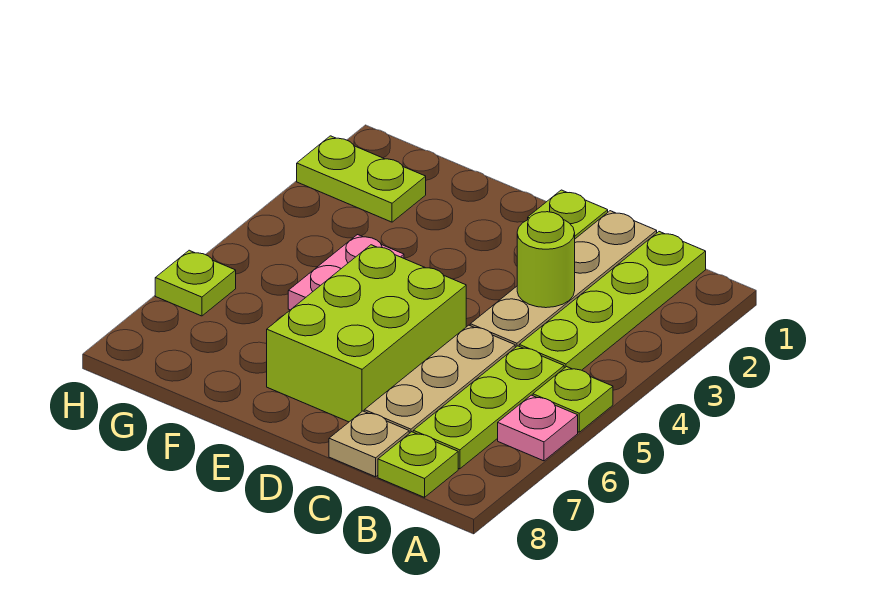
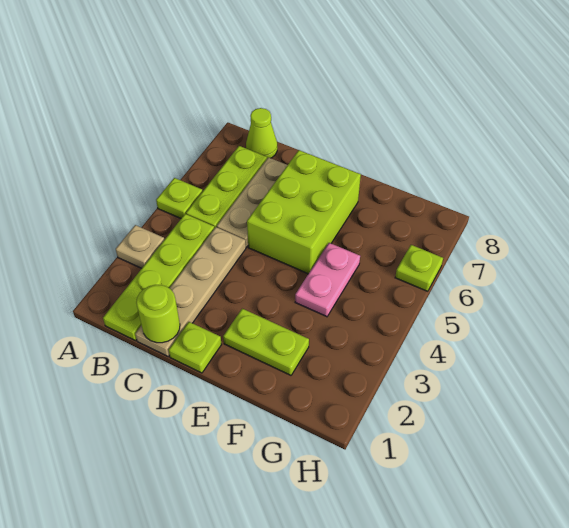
pink 1x1 plate [498,395,578,461] -> none
lime 1x1 plate [378,432,458,497] -> lime 1x1 cone [246,108,277,158]
lime 1x1 round brick [517,212,575,308] -> lime 1x1 round brick moved to [136,285,180,343]
tan 1x1 plate [329,411,409,477] -> tan 1x1 plate moved to [116,225,164,268]
lime 1x2 plate [297,136,426,222] -> lime 1x2 plate moved to [223,309,309,375]

